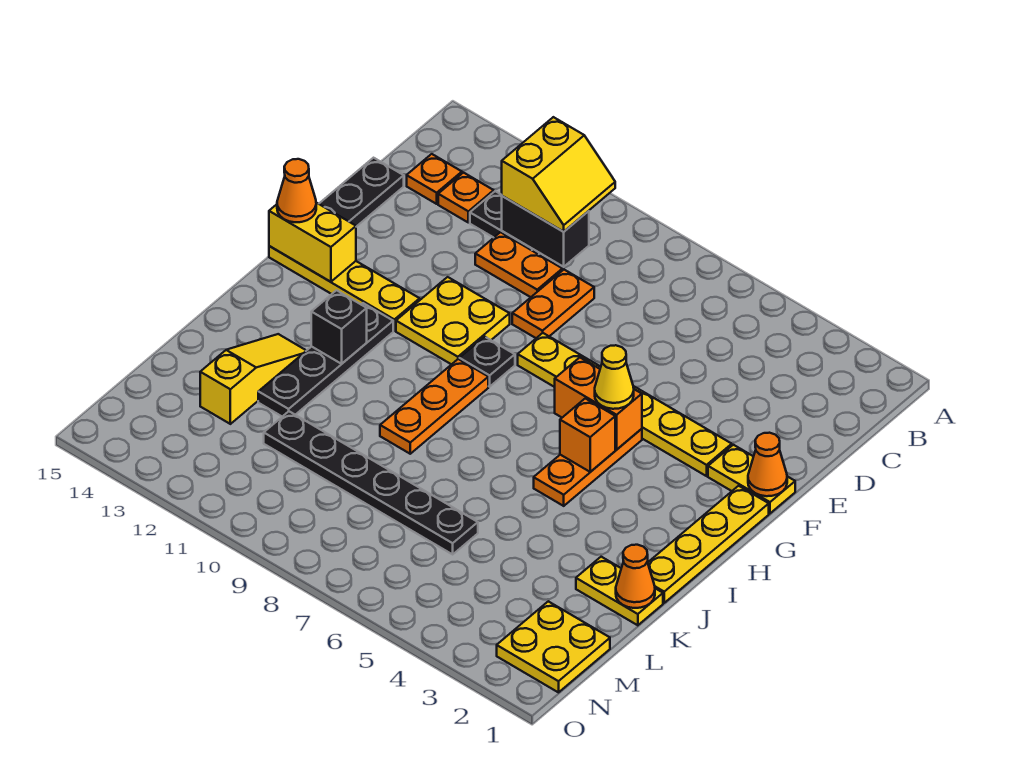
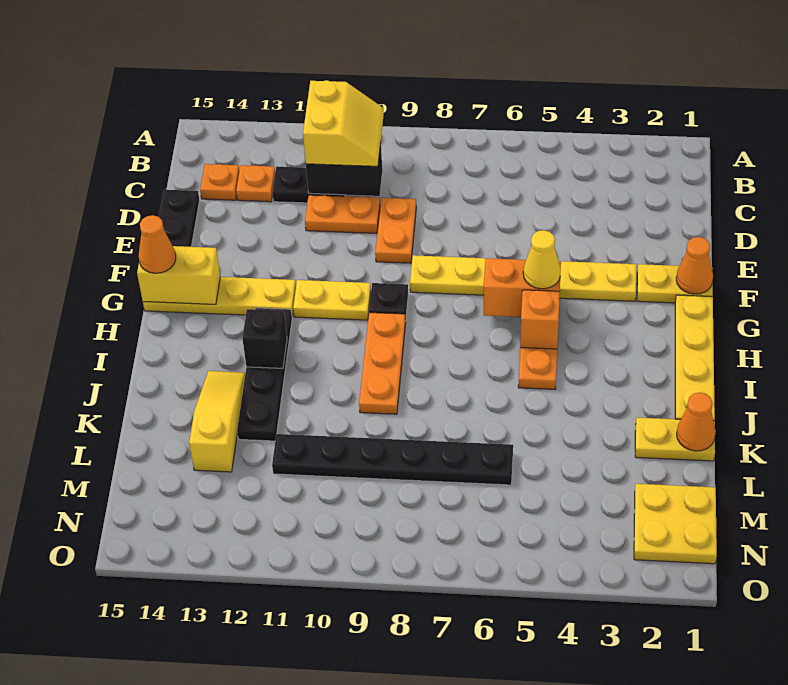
yellow 2x2 plate [396,277,510,364] -> yellow 1x2 plate [293,280,371,320]

